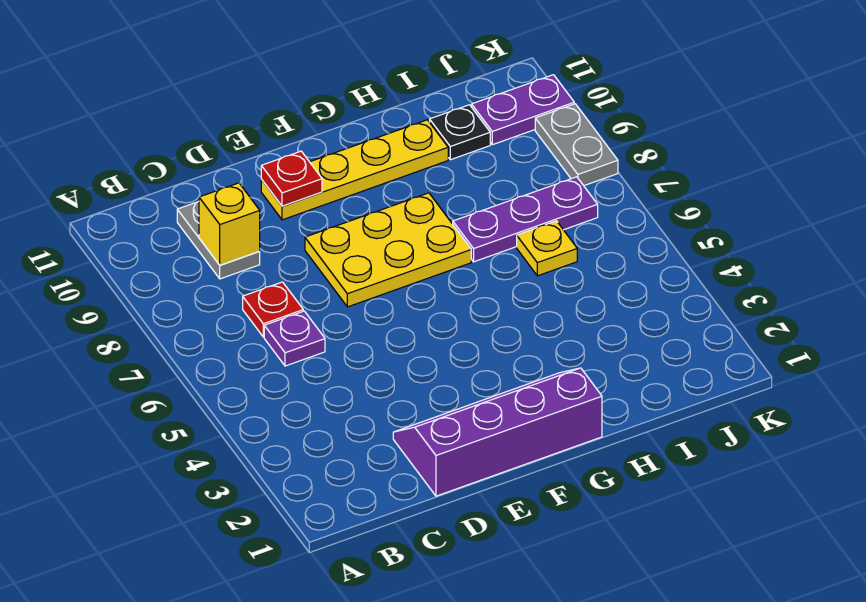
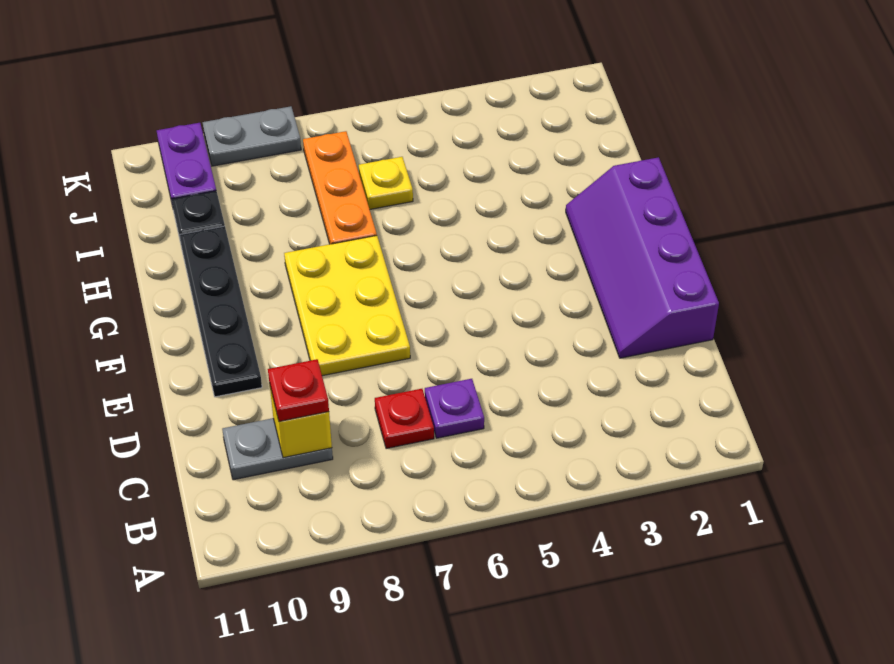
yellow 1x4 plate [261,120,448,220] -> black 1x4 plate [179,226,262,397]
red 1x1 plate [261,151,322,206] -> red 1x1 plate moved to [268,359,329,422]
purple 1x3 plate [453,177,598,262] -> orange 1x3 plate [303,131,377,244]

